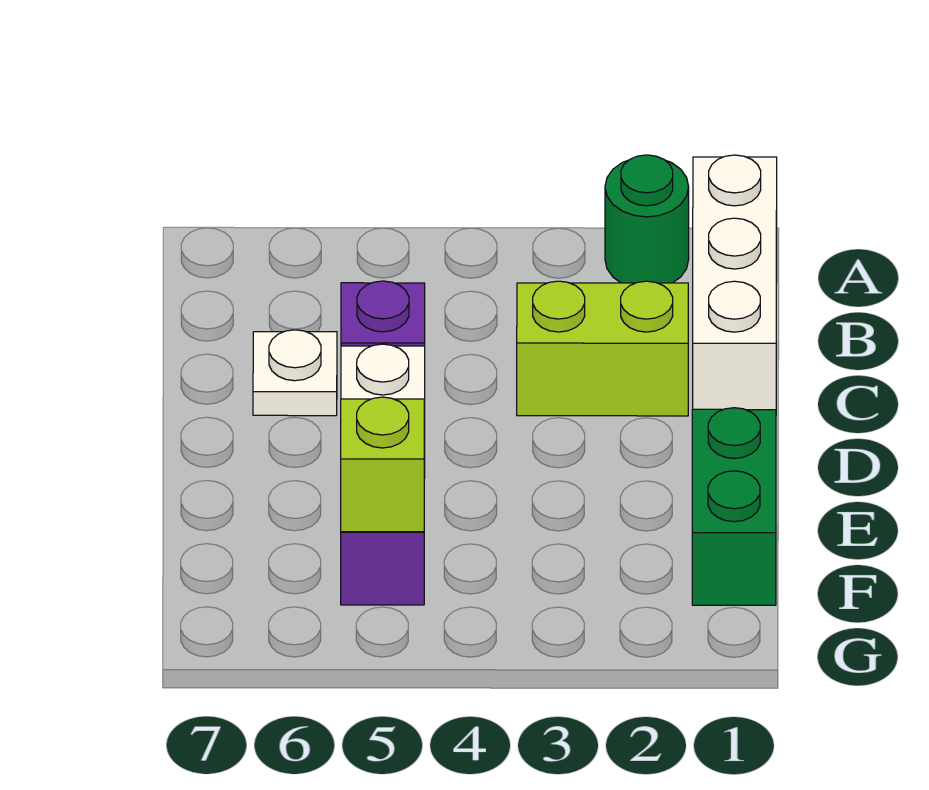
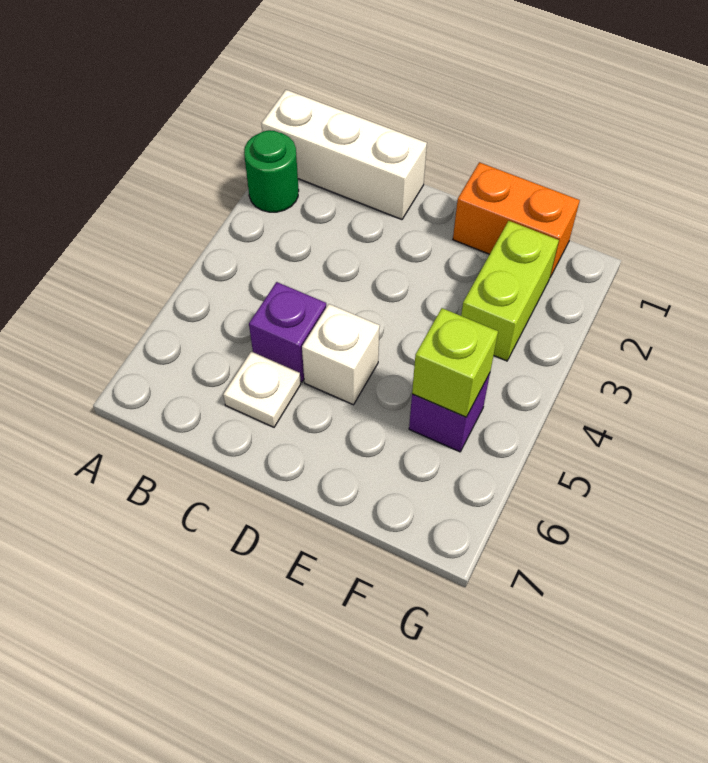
lime 1x2 brick [517,281,688,416] -> lime 1x2 brick moved to [461,221,559,361]
green 1x2 brick [692,408,776,605] -> orange 1x2 brick [453,162,580,277]

